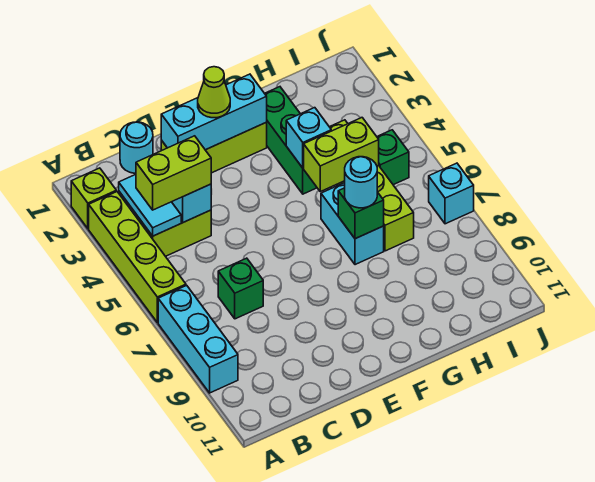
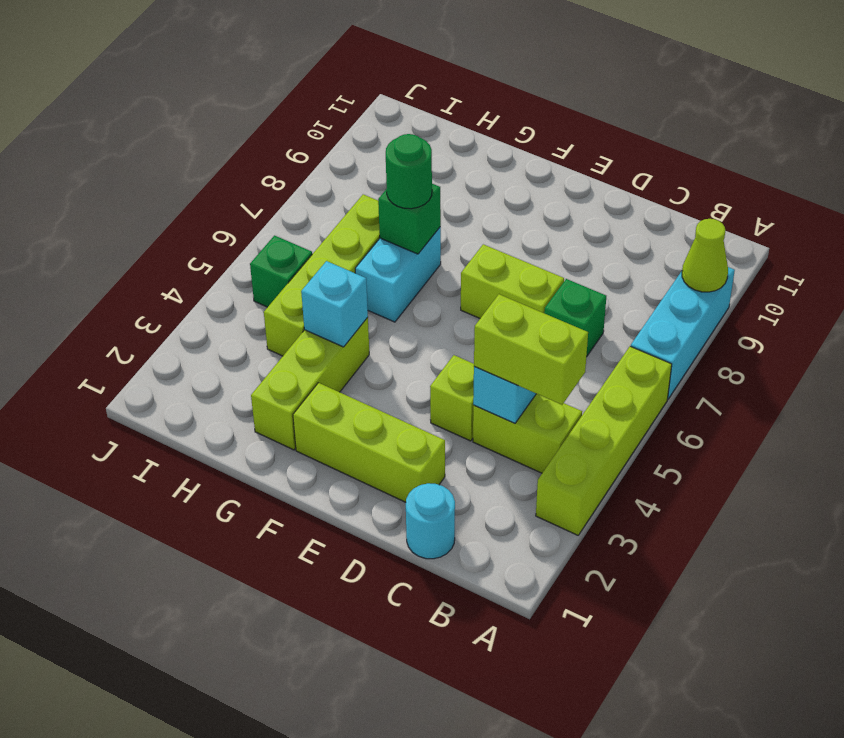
lime 1x1 brick [71,168,116,229] -> lime 1x1 brick moved to [430,355,474,441]
cyan 1x2 tile [119,174,181,236] -> none
cyan 1x3 brick [161,74,267,150] -> none
lime 1x1 cone [198,67,230,118] -> lime 1x1 cone moved to [682,219,728,292]
green 1x3 brick [265,87,317,194] -> lime 1x3 brick [251,317,369,450]
lime 1x2 brick [304,118,379,192] -> lime 1x2 brick moved to [461,244,564,318]
cyan 1x1 round brick [345,157,377,208] -> green 1x1 round brick [386,134,432,209]
cyan 1x1 brick [429,163,474,224] -> none

